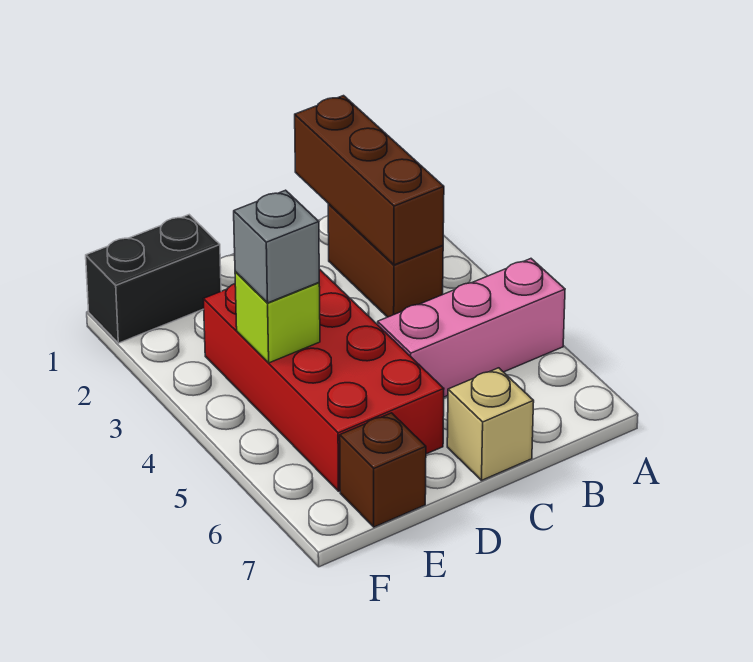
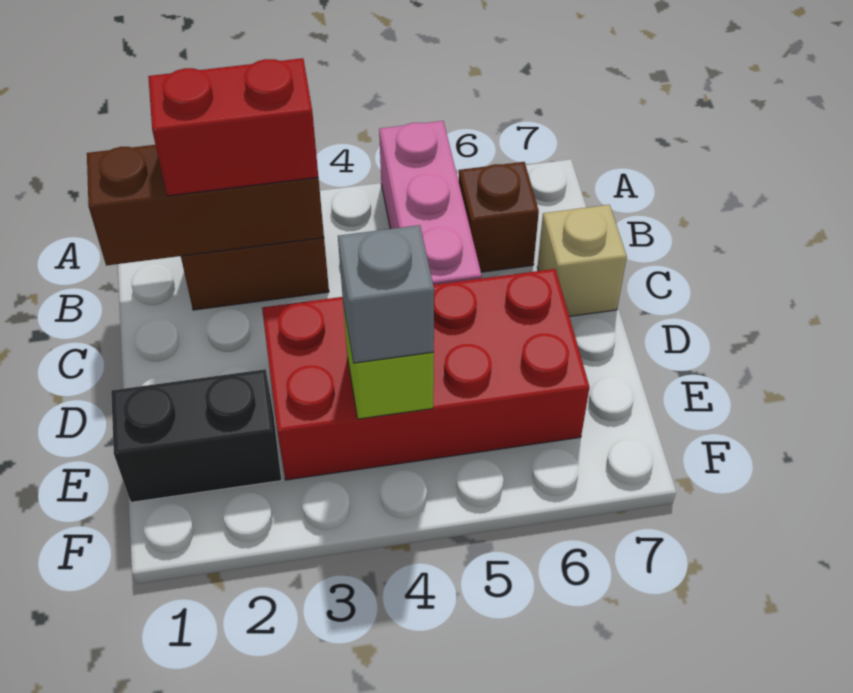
none -> red 1x2 brick [148,58,318,196]
black 1x2 brick [86,215,221,343] -> black 1x2 brick turned to [111,369,281,502]
brown 1x1 brick [340,413,426,527] -> brown 1x1 brick moved to [459,162,539,272]

